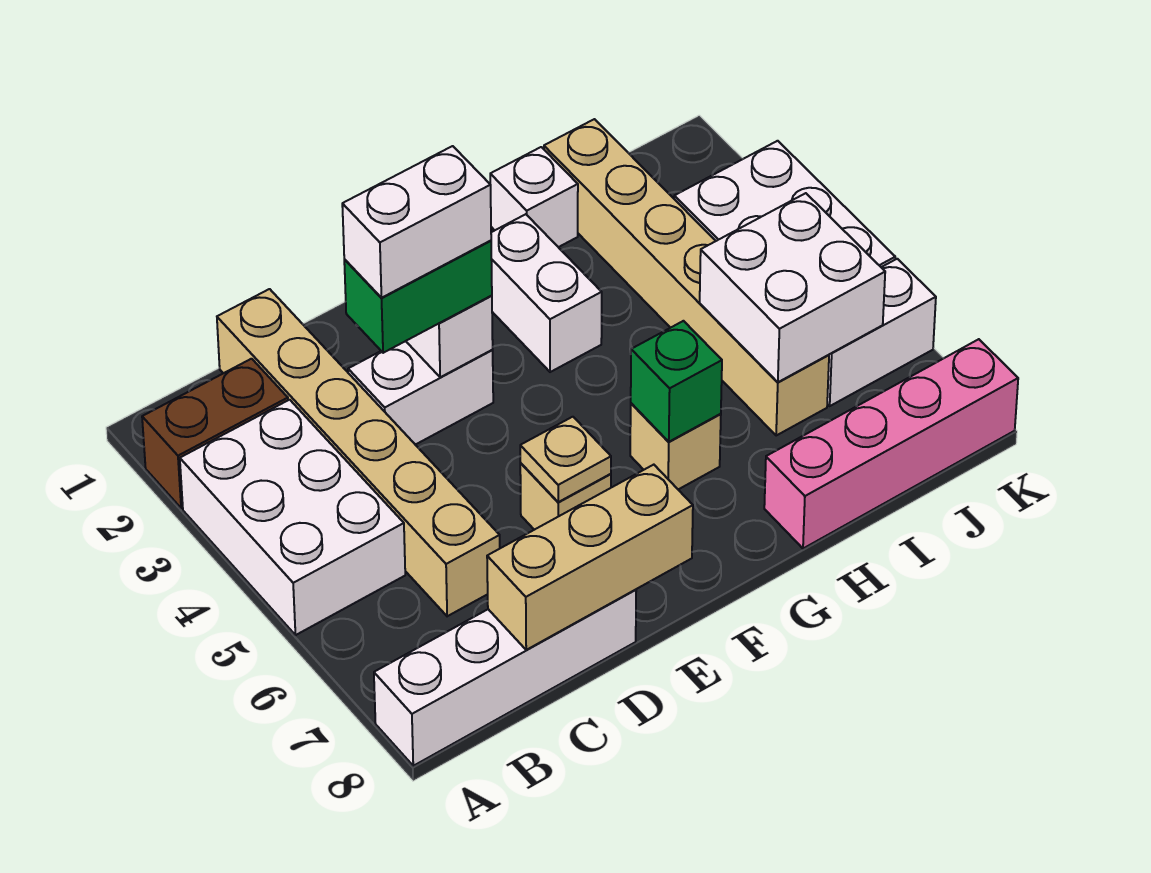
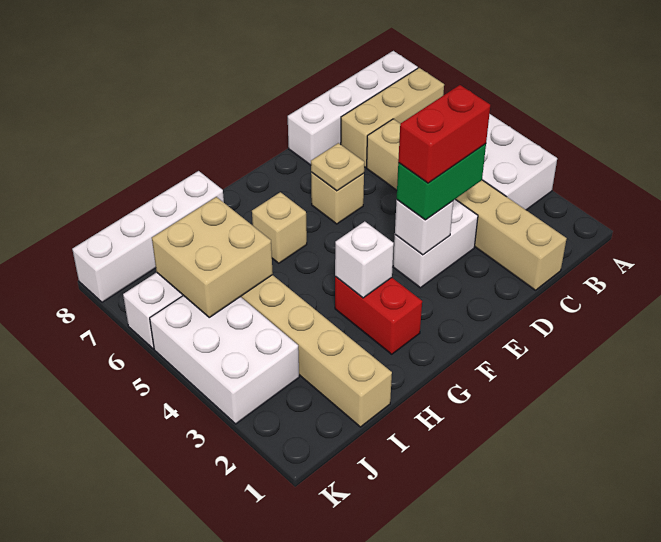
brown 1x2 brick [142,359,288,508] -> none
tan 1x3 brick [487,465,693,650] -> tan 1x3 brick moved to [341,68,444,167]
white 1x2 brick [342,146,491,298] -> red 1x2 brick [398,85,490,183]
white 1x2 brick [491,214,602,372] -> red 1x2 brick [335,277,422,354]
green 1x1 brick [631,321,722,442] -> none
white 1x1 brick [490,147,578,247] -> white 1x1 brick moved to [335,221,394,298]
pink 1x4 brick [764,339,1018,548] -> white 1x4 brick [72,171,224,302]
white 2x2 brick [700,193,885,382] -> tan 2x2 brick [152,197,273,317]

